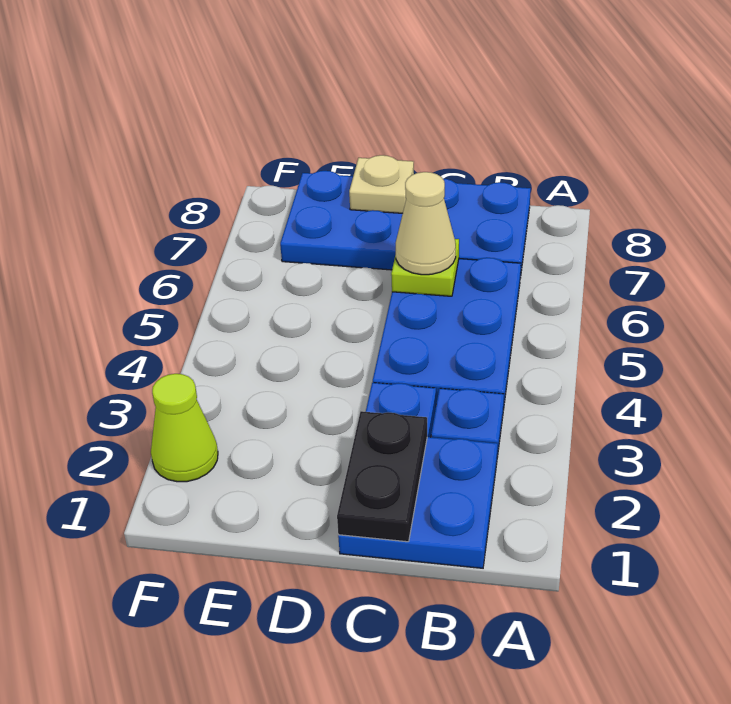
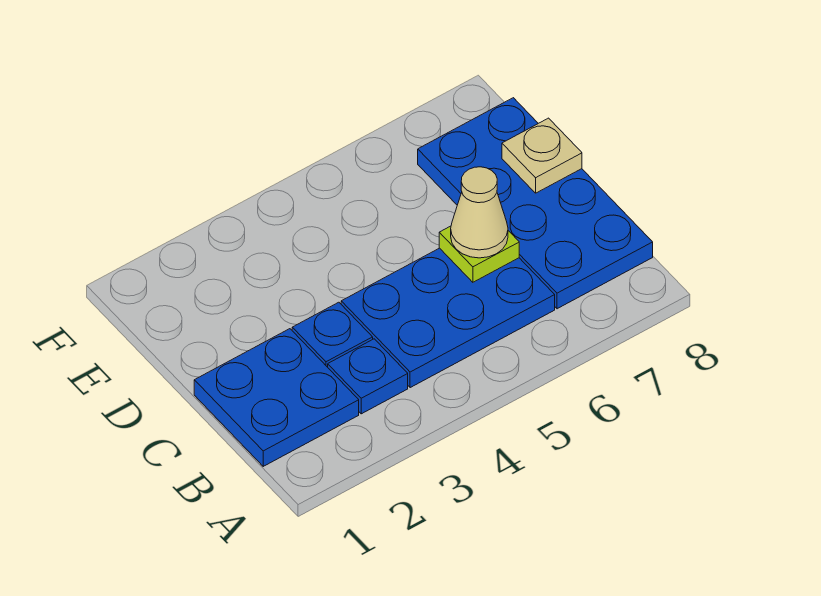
black 1x2 plate [337,411,428,542] -> none
lime 1x1 cone [151,374,218,482] -> none

